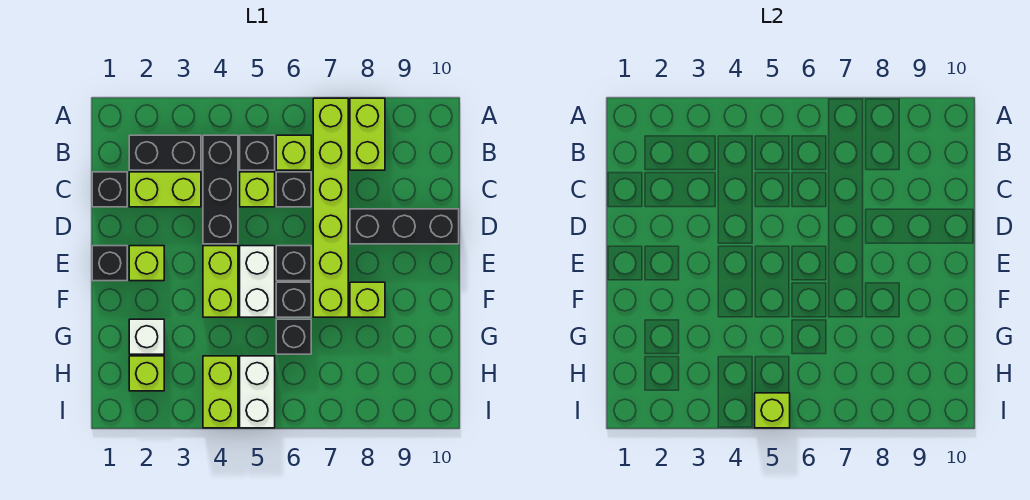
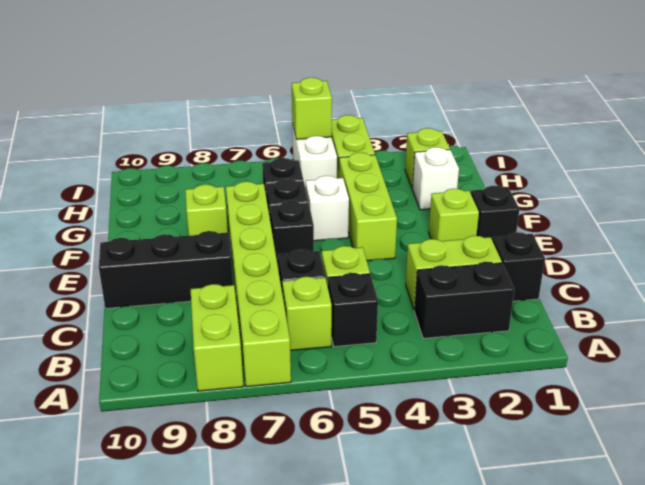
black 1x3 brick [203,135,238,244] -> none
lime 1x2 brick [203,246,238,317] -> lime 1x3 brick [339,153,397,261]
white 1x2 brick [240,246,275,317] -> white 1x1 brick [306,176,349,241]

